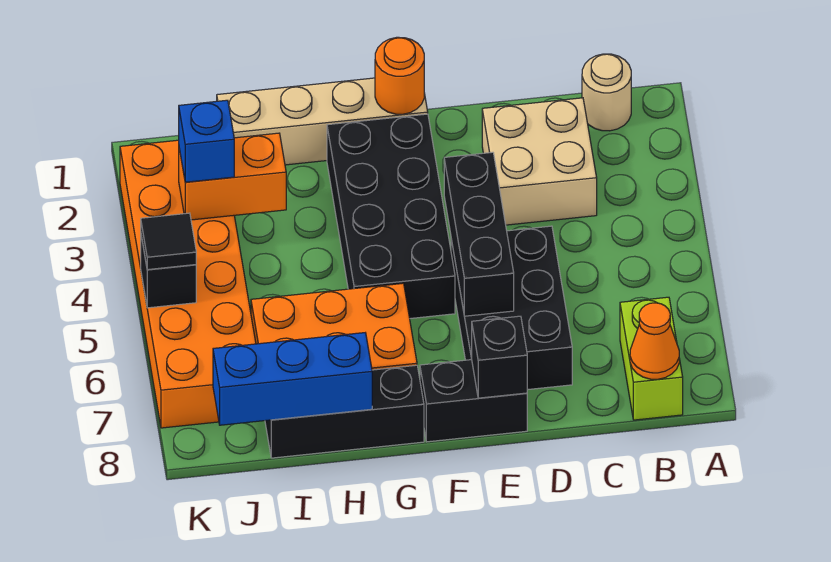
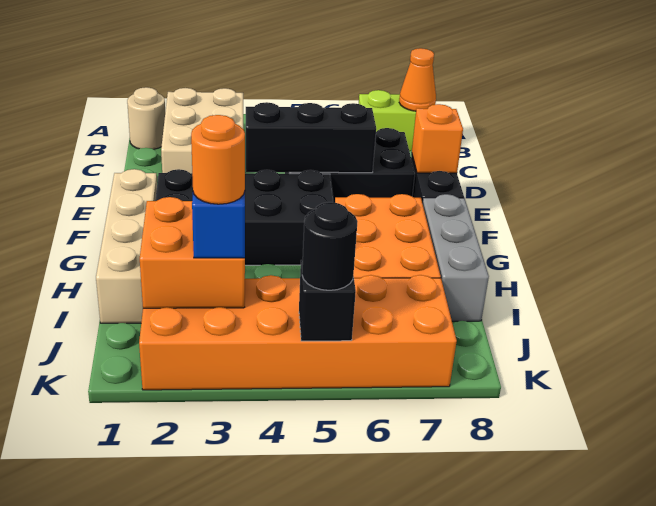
tan 2x2 brick [482,98,597,225] -> tan 2x3 brick [161,88,243,173]
black 1x1 brick [471,316,527,398] -> orange 1x1 brick [412,104,463,173]
orange 1x1 round brick [375,37,424,114] -> orange 1x1 round brick moved to [191,115,245,204]
black 1x3 brick [265,365,424,458] -> grey 1x3 brick [422,194,489,321]
blue 1x3 brick [213,333,372,425] -> none
orange 1x2 brick [179,133,286,220] -> orange 2x2 brick [140,197,245,308]
black 1x1 tile [141,213,196,270] -> black 1x1 round brick [302,202,358,290]

